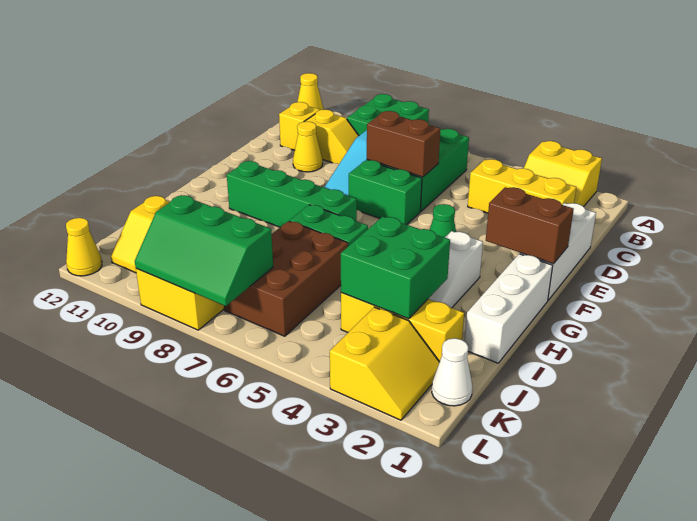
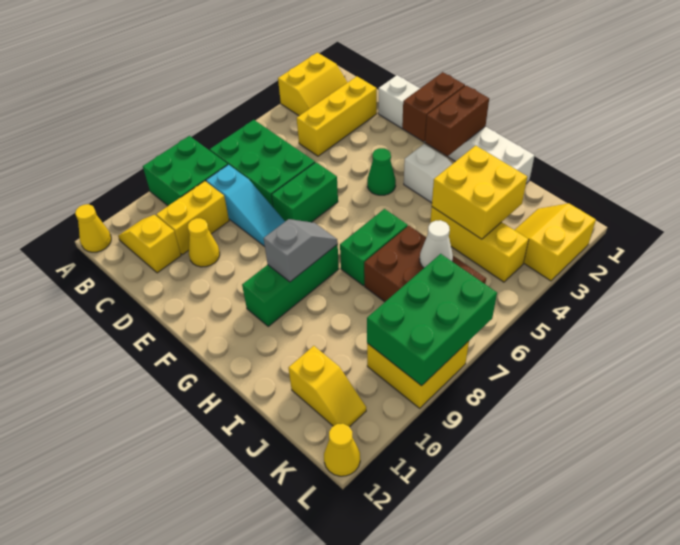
yellow 1x2 slope [305,109,359,164] -> yellow 1x2 brick [156,181,229,255]
brown 1x2 brick [367,111,440,177] -> brown 1x2 brick moved to [425,85,489,156]
green 1x4 brick [227,161,357,227] -> green 1x3 brick [242,244,339,326]
none -> grey 1x2 slope [264,219,338,282]
green 2x2 brick [341,216,450,319] -> yellow 2x2 brick [432,146,527,239]
yellow 1x3 brick [341,293,464,362] -> yellow 1x3 brick turned to [430,207,529,282]
white 1x1 cone [432,338,472,406] -> white 1x1 cone moved to [420,220,453,268]
yellow 2x2 slope [330,307,439,420] -> yellow 2x2 slope turned to [515,203,596,281]
green 2x3 slope [135,195,273,306] -> green 2x3 brick [367,254,497,386]

